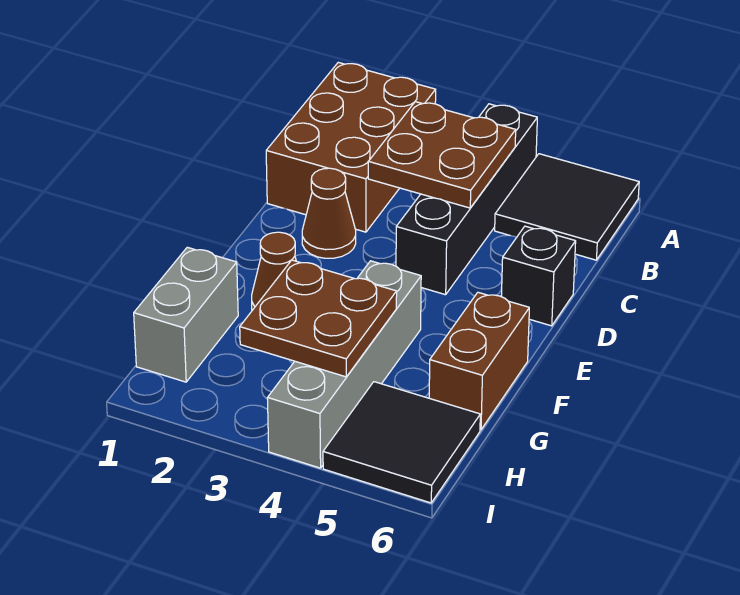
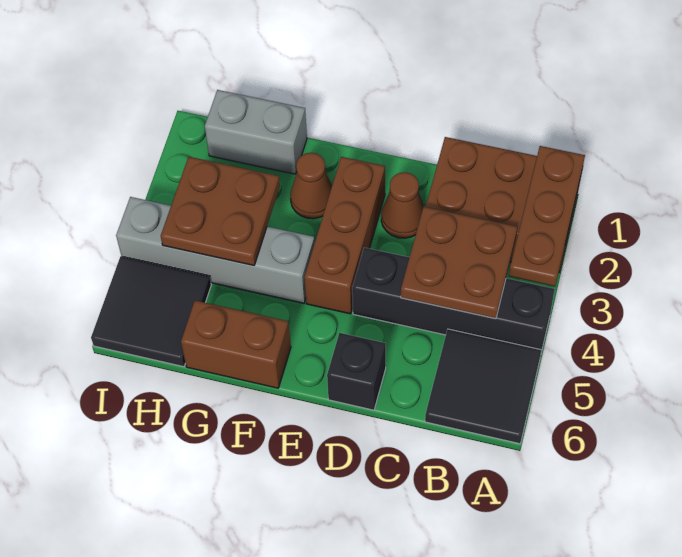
none -> brown 1x3 plate [509,146,585,286]
none -> brown 1x3 brick [304,157,385,314]

